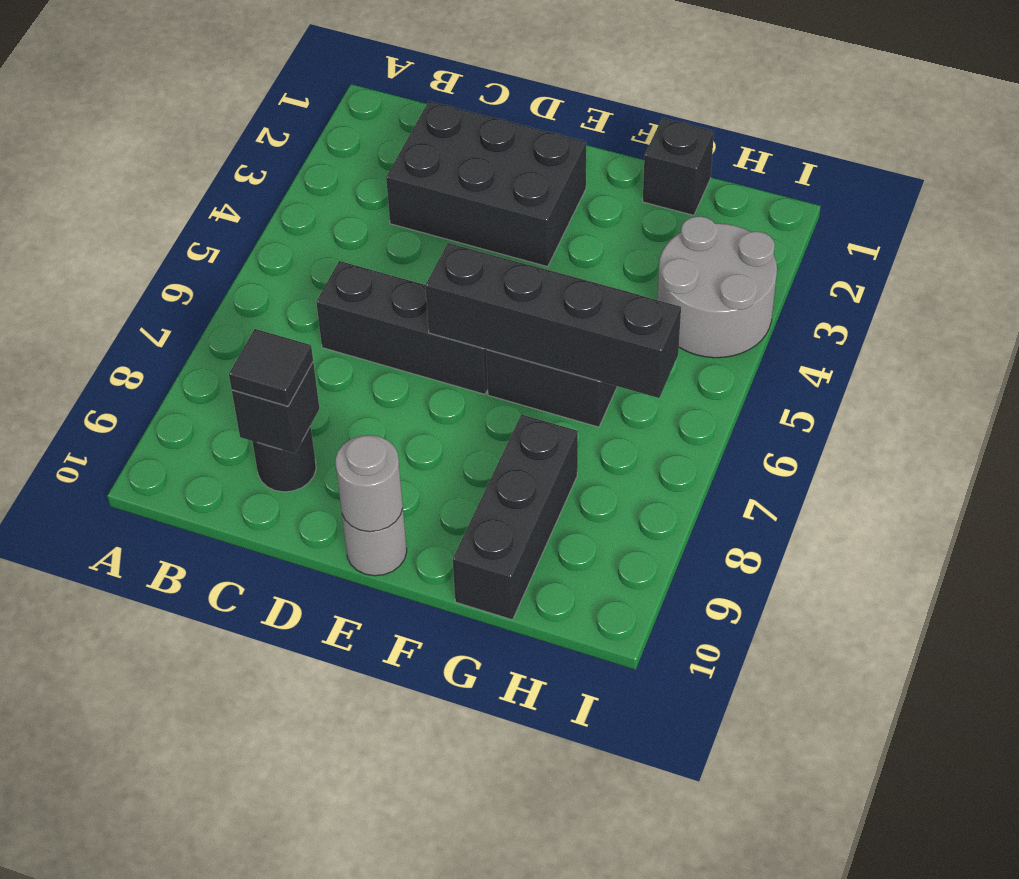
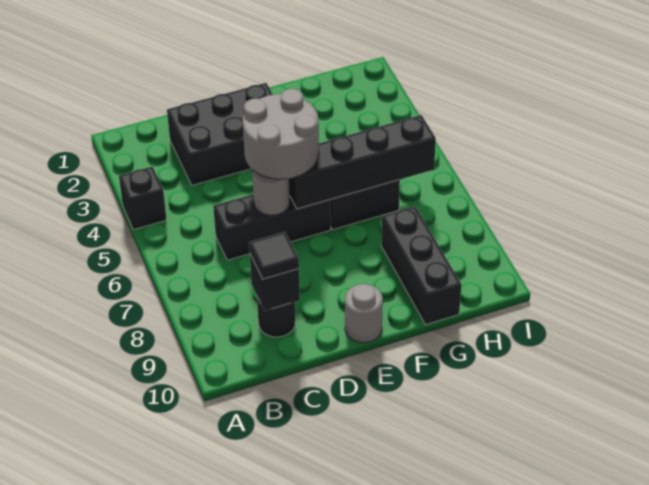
grey 1x1 round brick [335,435,403,532] -> grey 1x1 round brick moved to [252,170,290,215]
black 1x1 brick [643,118,714,215] -> black 1x1 brick moved to [119,166,167,230]
grey 2x2 round brick [657,216,777,358] -> grey 2x2 round brick moved to [243,89,319,179]

